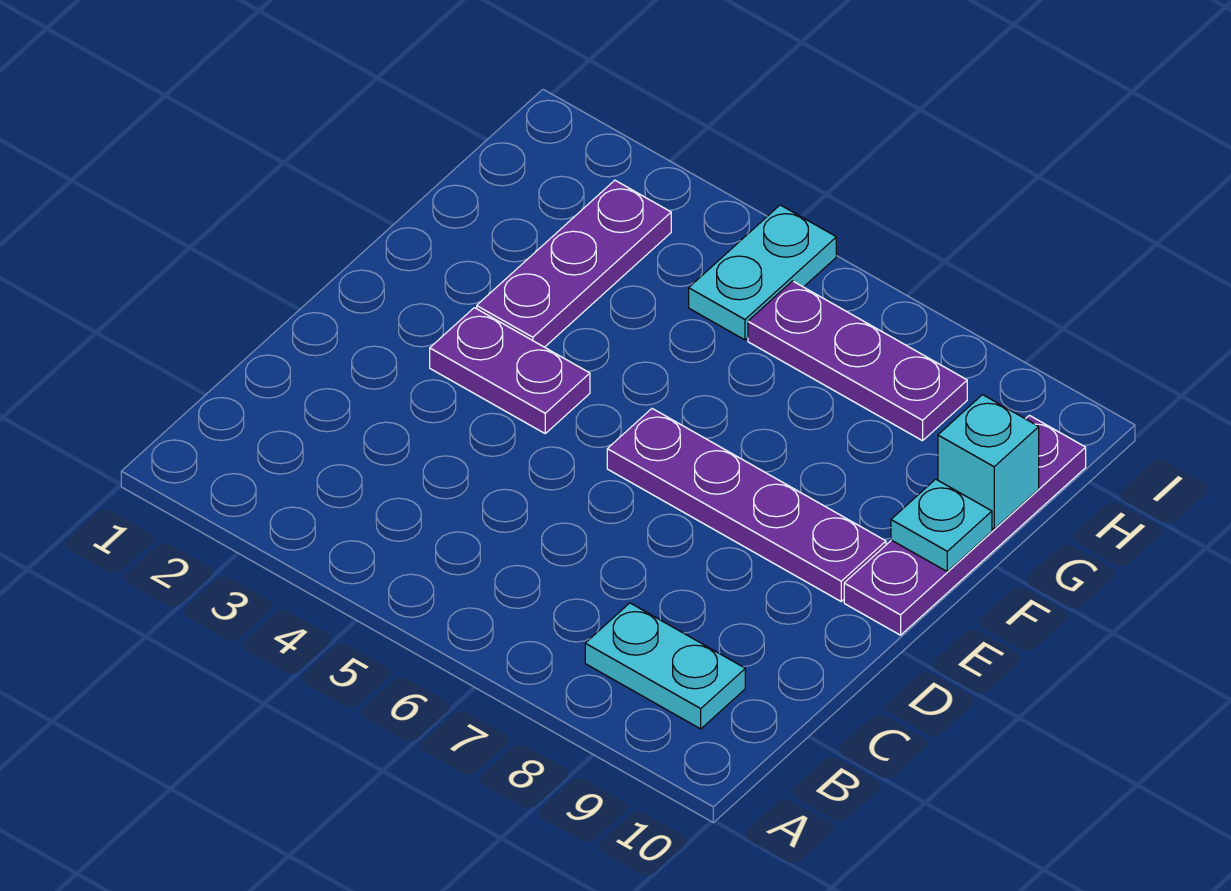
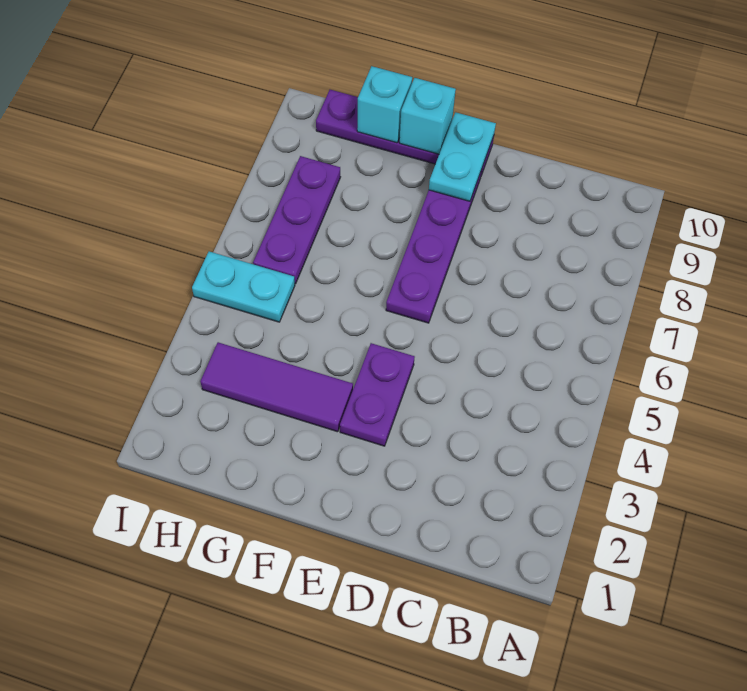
cyan 1x2 plate [585,603,745,729] -> cyan 1x2 plate moved to [429,112,496,201]
purple 1x3 plate [477,180,671,347] -> purple 1x3 tile [200,342,353,432]
cyan 1x1 plate [891,479,992,571] -> cyan 1x1 brick [400,78,456,154]

